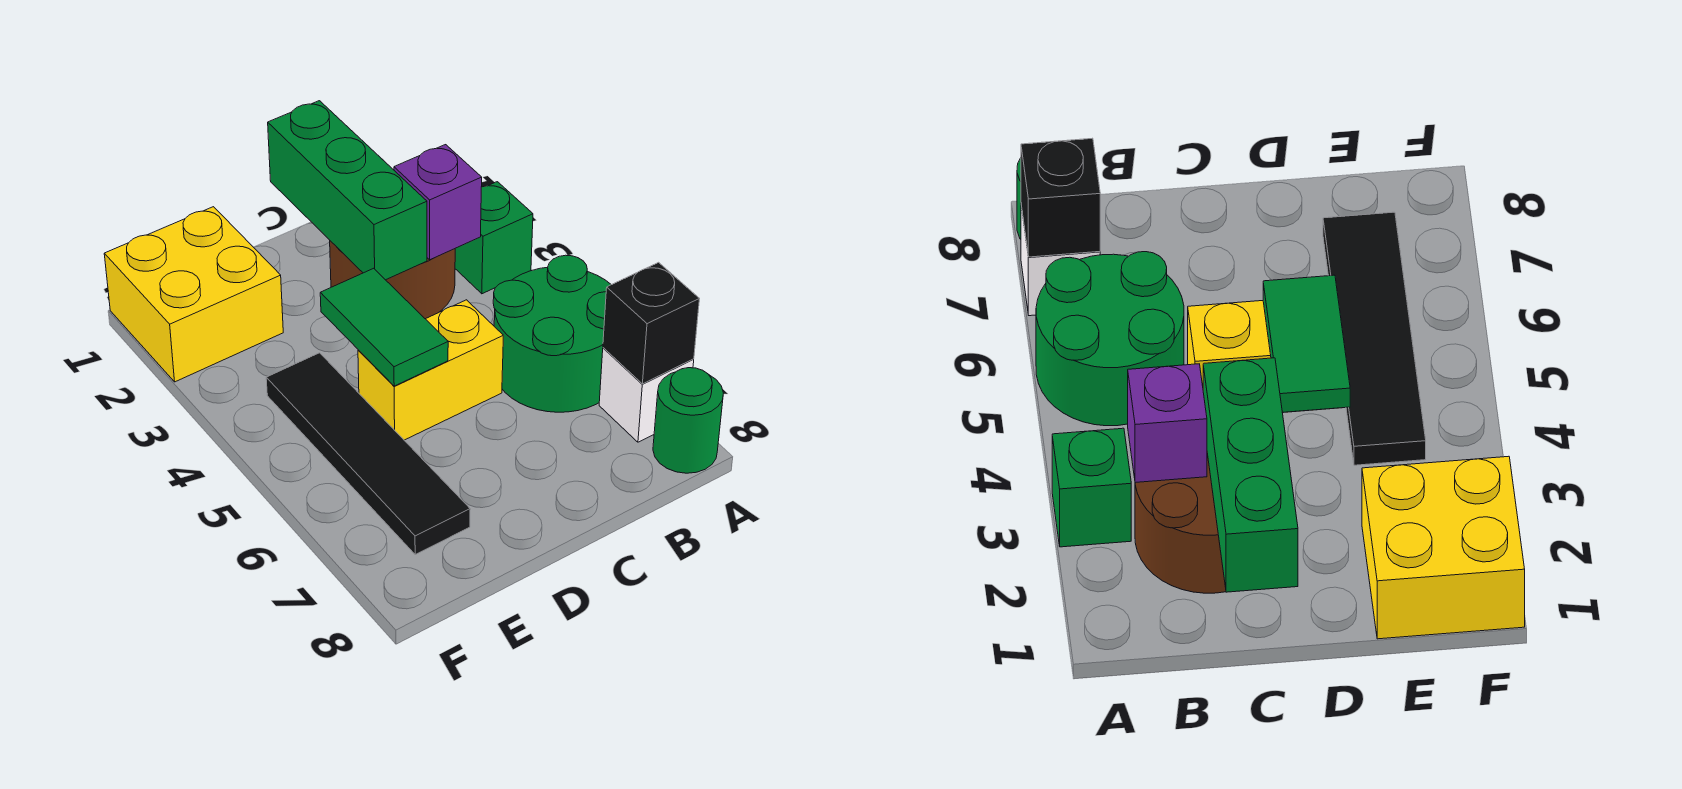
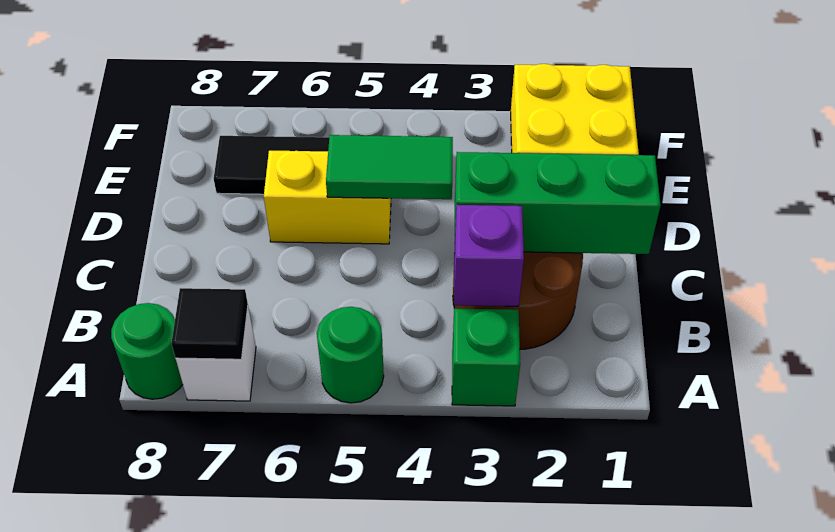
green 2x2 round brick [493,255,611,412] -> green 1x1 round brick [317,307,384,403]
black 1x1 brick [603,262,699,384] -> black 1x1 tile [171,288,248,359]
yellow 1x2 brick [358,300,503,440] -> yellow 1x2 brick turned to [264,151,391,244]

